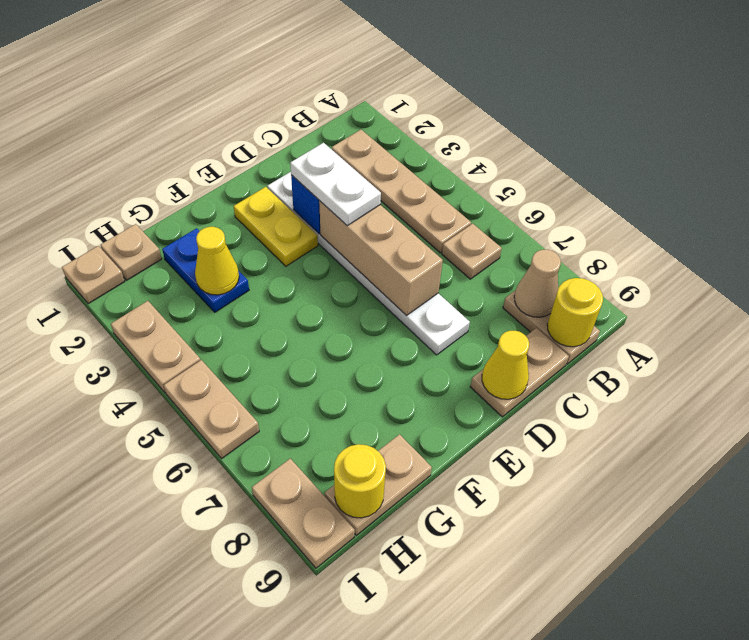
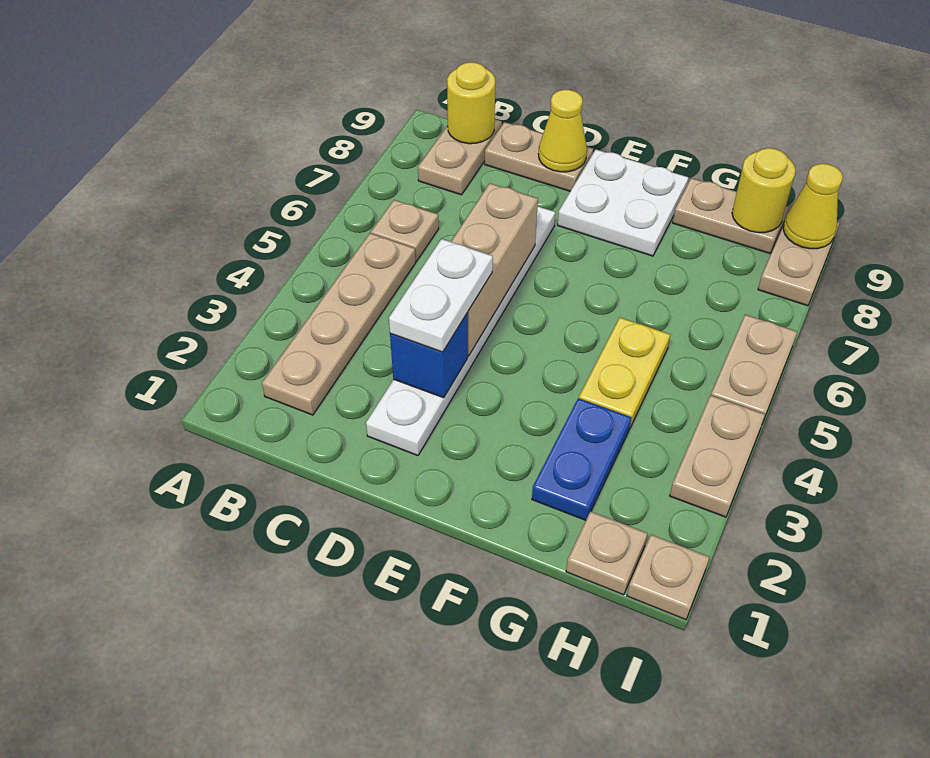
tan 1x1 cone [514,250,561,317] -> none
yellow 1x2 plate [234,187,318,266] -> yellow 1x2 plate moved to [579,317,670,429]
none -> white 2x2 plate [558,150,689,256]
yellow 1x1 cone [195,227,239,295] -> yellow 1x1 cone moved to [783,164,843,249]

